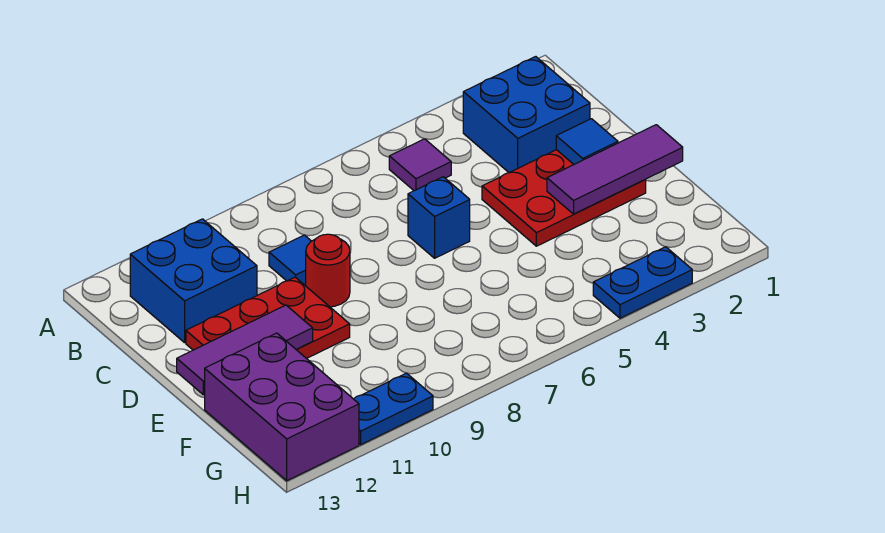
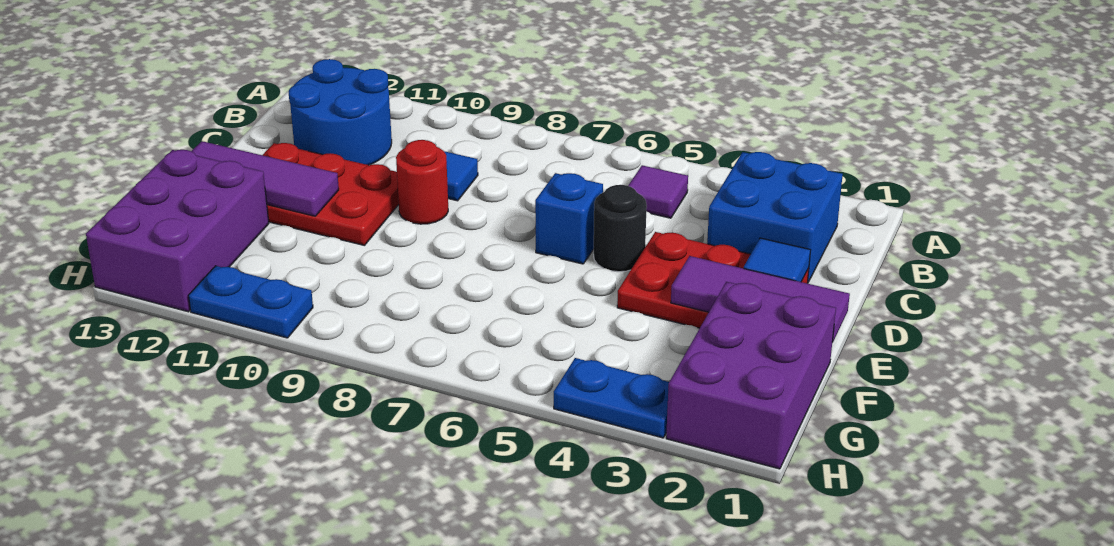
blue 2x2 brick [130,219,257,343] -> blue 2x2 round brick [289,59,392,165]
none -> black 1x1 round brick [594,185,647,272]
none -> purple 2x3 brick [666,282,836,469]

